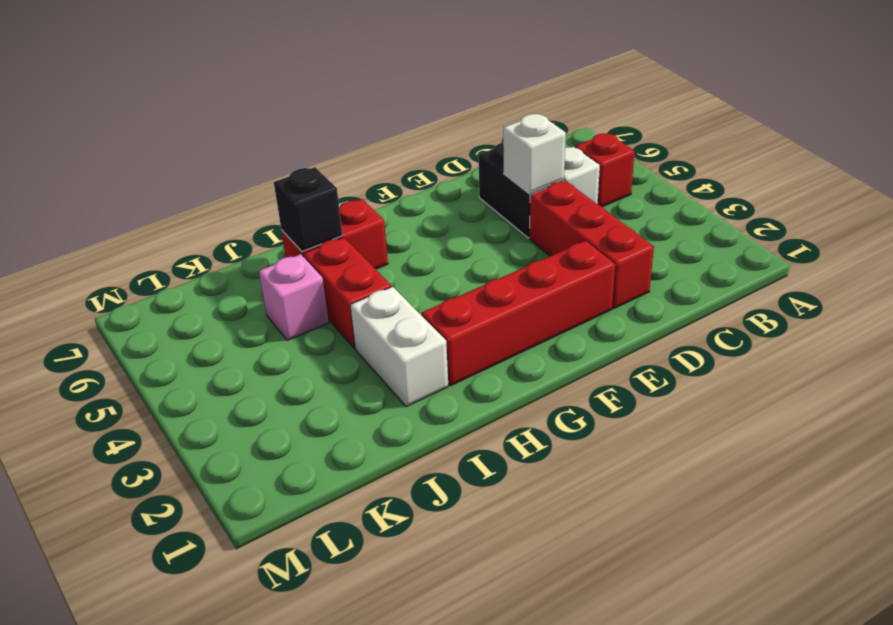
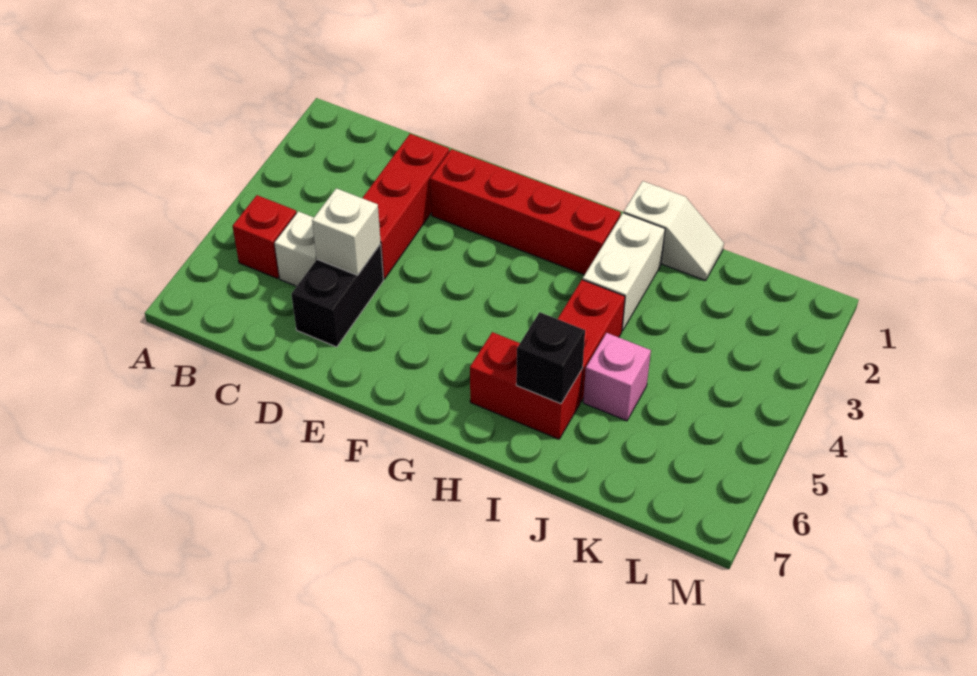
none -> white 1x2 slope [624,181,724,281]

